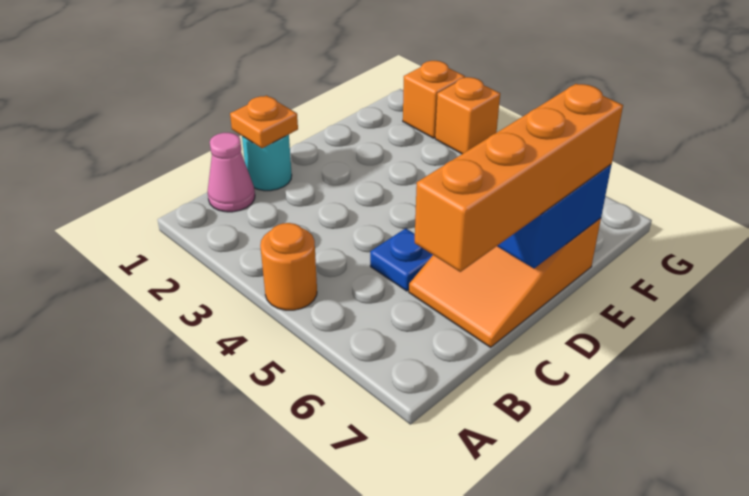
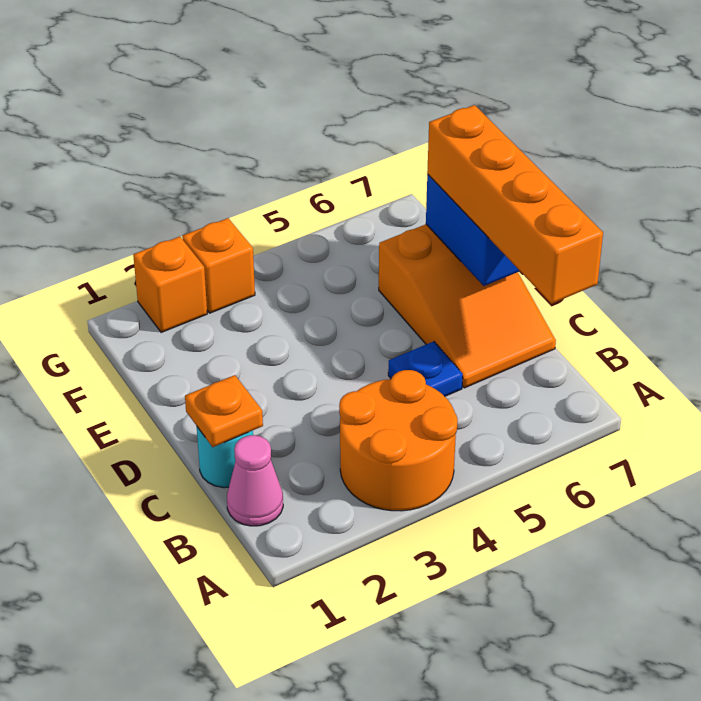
orange 1x1 round brick [260,223,317,310] -> orange 2x2 round brick [339,370,458,511]

